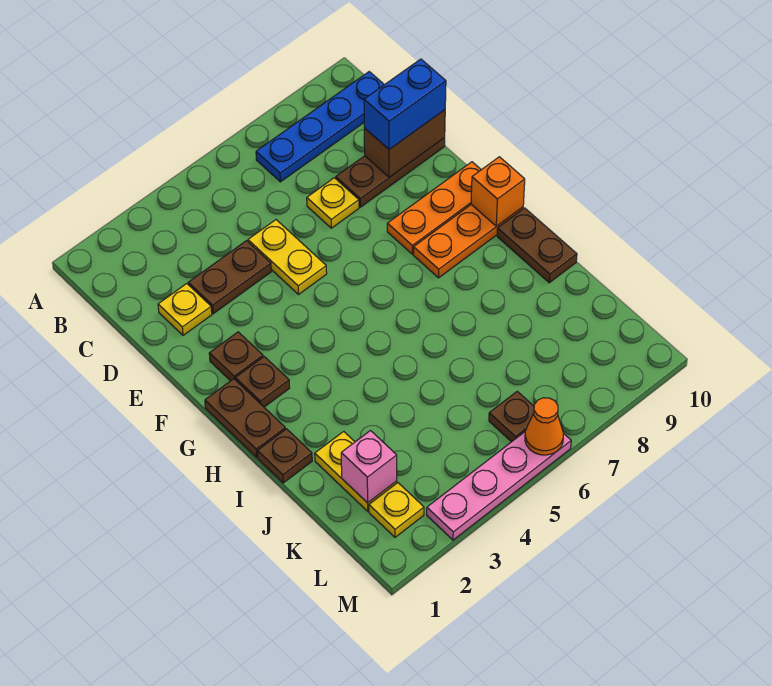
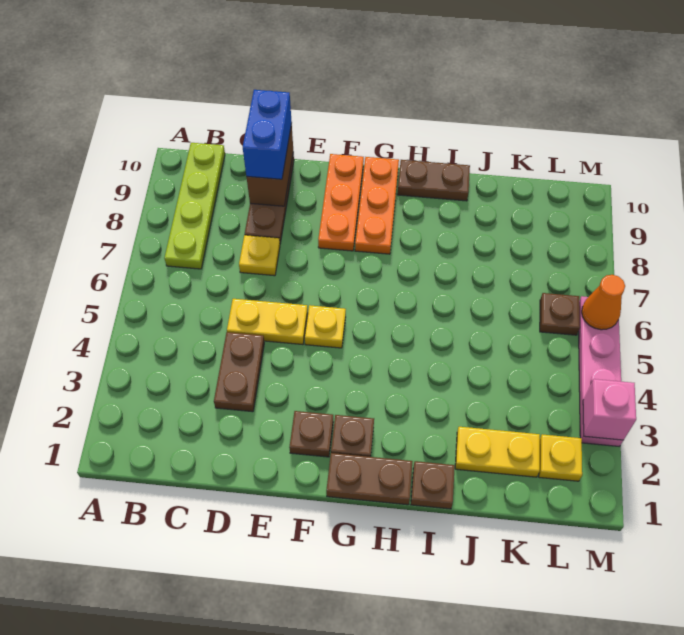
blue 1x4 plate [256,72,384,182] -> lime 1x4 plate [165,143,225,269]
yellow 1x1 plate [158,284,212,335] -> yellow 1x1 plate moved to [305,305,346,348]
orange 1x1 brick [471,157,525,226] -> none
pink 1x1 brick [341,431,397,503] -> pink 1x1 brick moved to [583,379,636,440]

